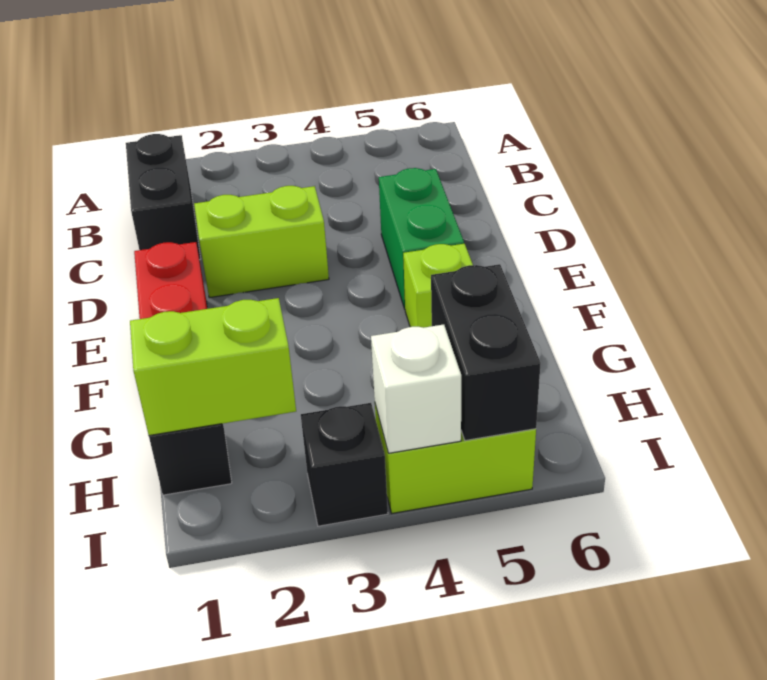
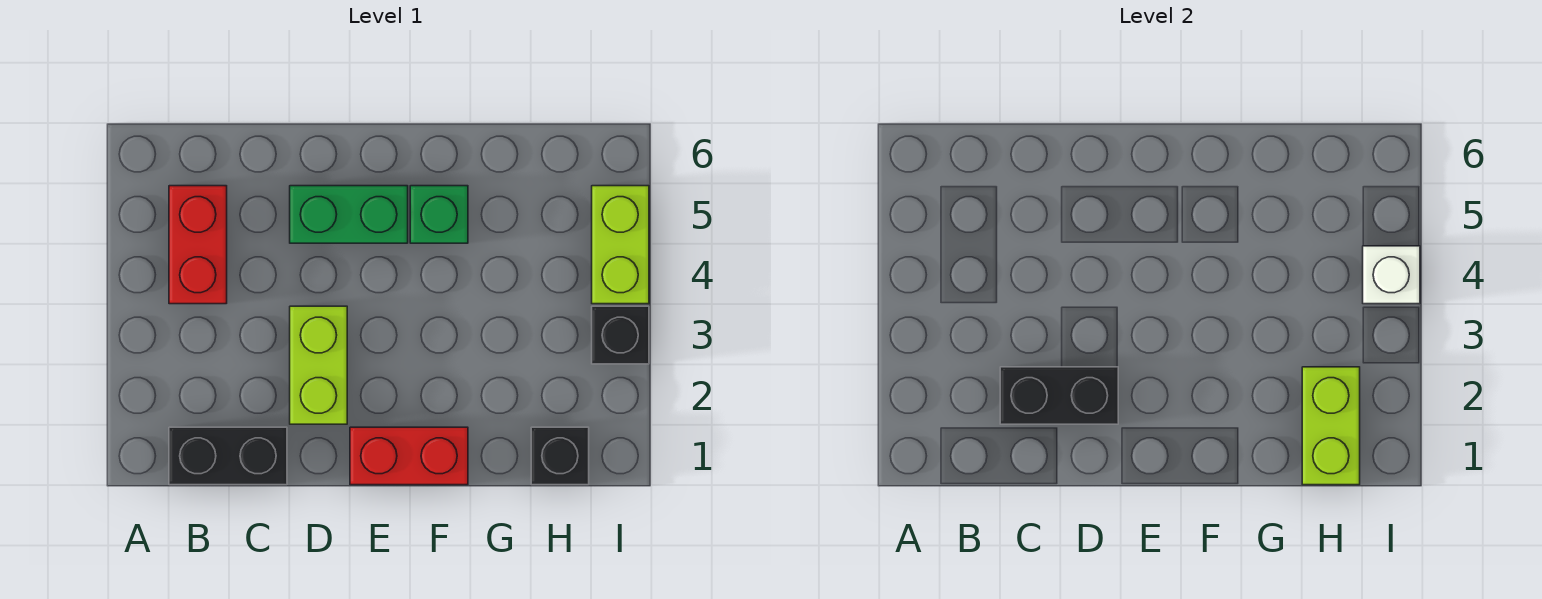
none -> red 1x2 brick [169,186,227,304]
lime 1x1 brick [403,244,473,328] -> green 1x1 brick [410,186,468,243]
black 1x2 brick [431,264,541,441] -> black 1x2 brick moved to [1000,367,1118,424]

